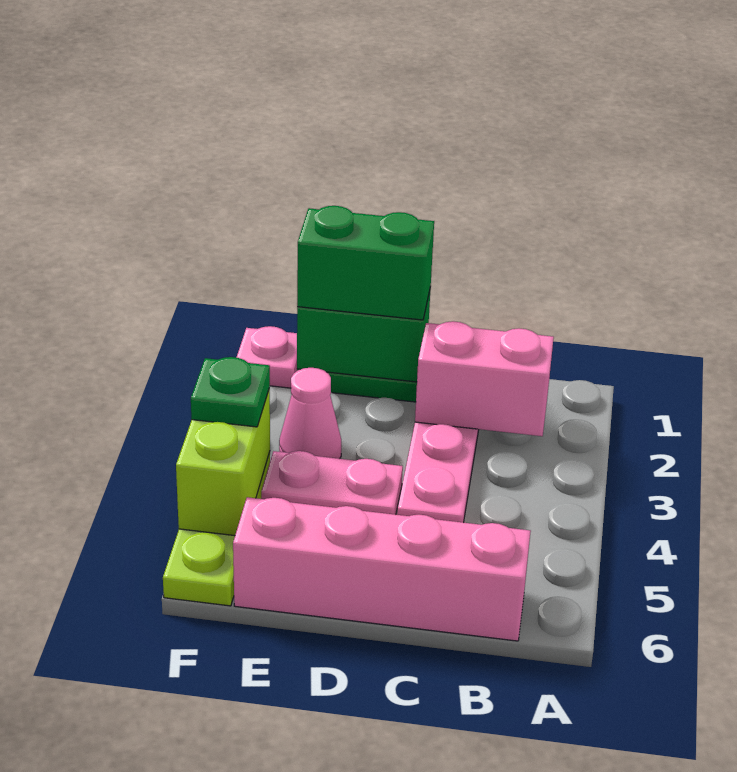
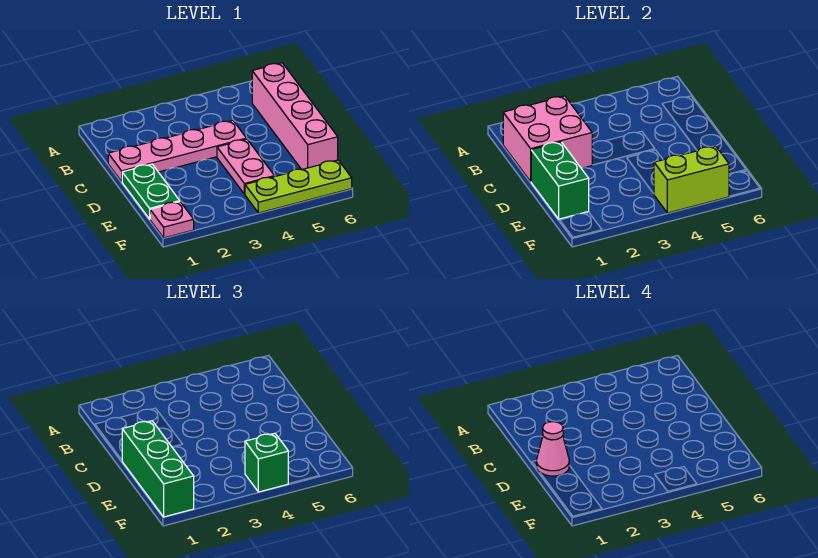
pink 1x2 brick [415,321,554,436] -> pink 2x2 brick [503,96,592,181]
green 1x2 brick [297,206,434,320] -> green 1x3 brick [122,421,194,517]
pink 1x1 cone [279,368,341,459] -> pink 1x1 cone moved to [537,422,569,476]
green 1x1 plate [191,357,270,427] -> green 1x1 brick [245,433,288,492]

